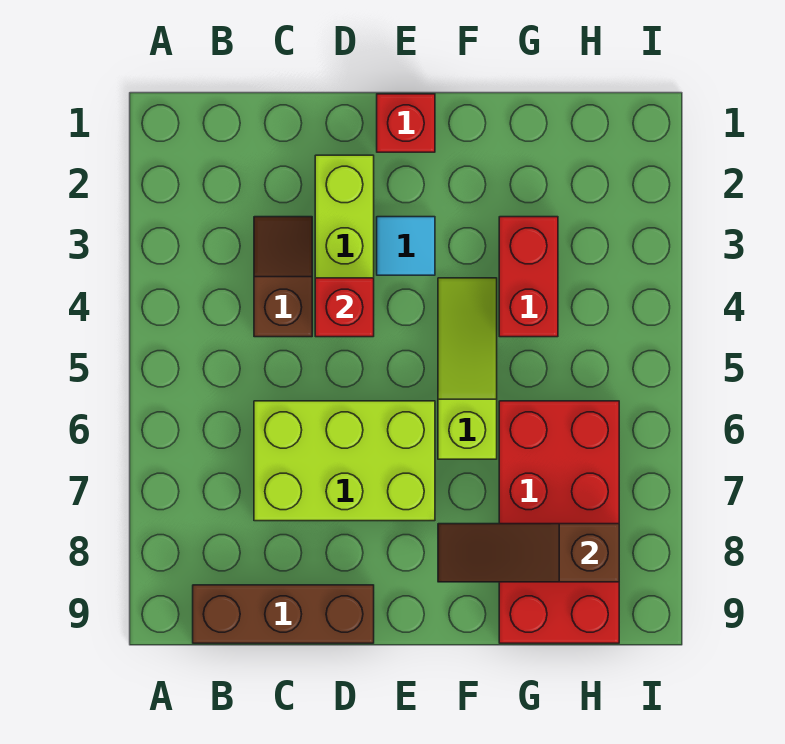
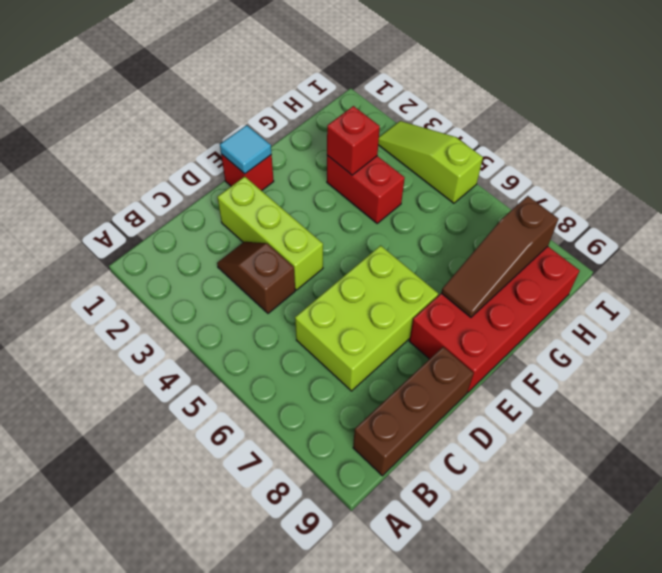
red 1x1 brick [315,278,374,337] -> red 1x1 brick moved to [327,106,380,175]
cyan 1x1 tile [377,217,435,275] -> cyan 1x1 tile moved to [220,125,271,174]
lime 1x3 slope [438,278,497,459] -> lime 1x3 slope moved to [378,121,483,203]
red 2x4 brick [499,401,619,643] -> red 2x4 brick turned to [409,247,580,392]

